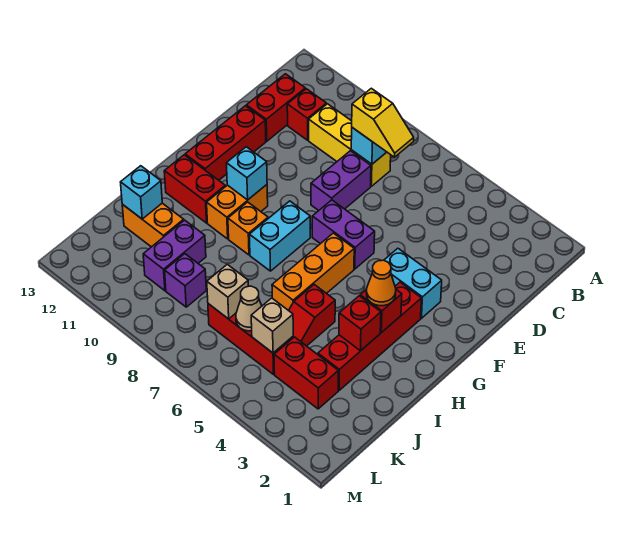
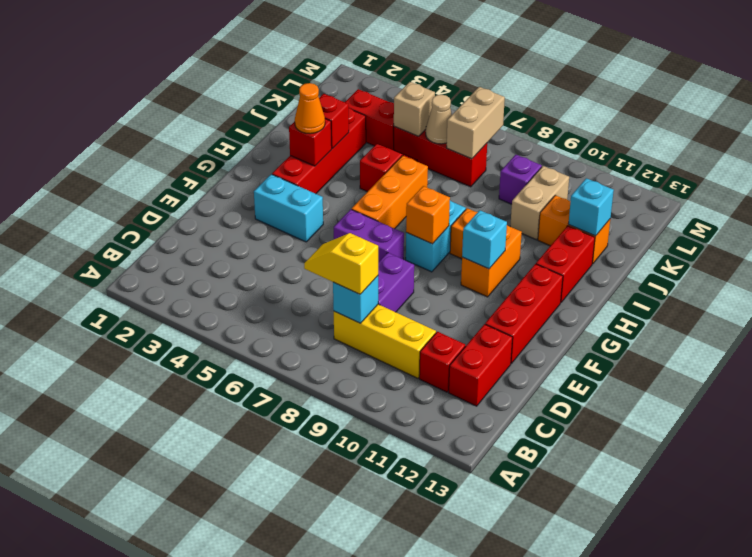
none -> orange 1x1 brick [406,186,450,244]
red 1x2 brick [164,155,225,223] -> red 1x2 brick turned to [536,226,595,302]
purple 1x2 brick [143,220,206,291] -> tan 1x2 brick [510,166,569,240]
tan 1x1 brick [207,264,248,319] -> tan 1x2 brick [447,87,505,159]

